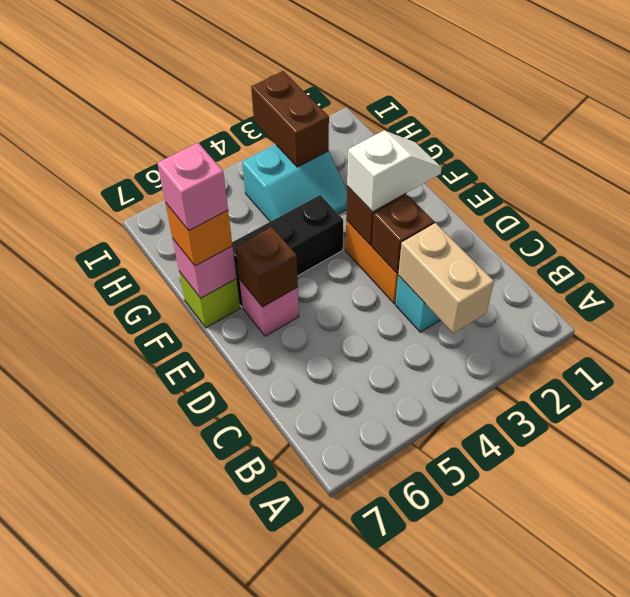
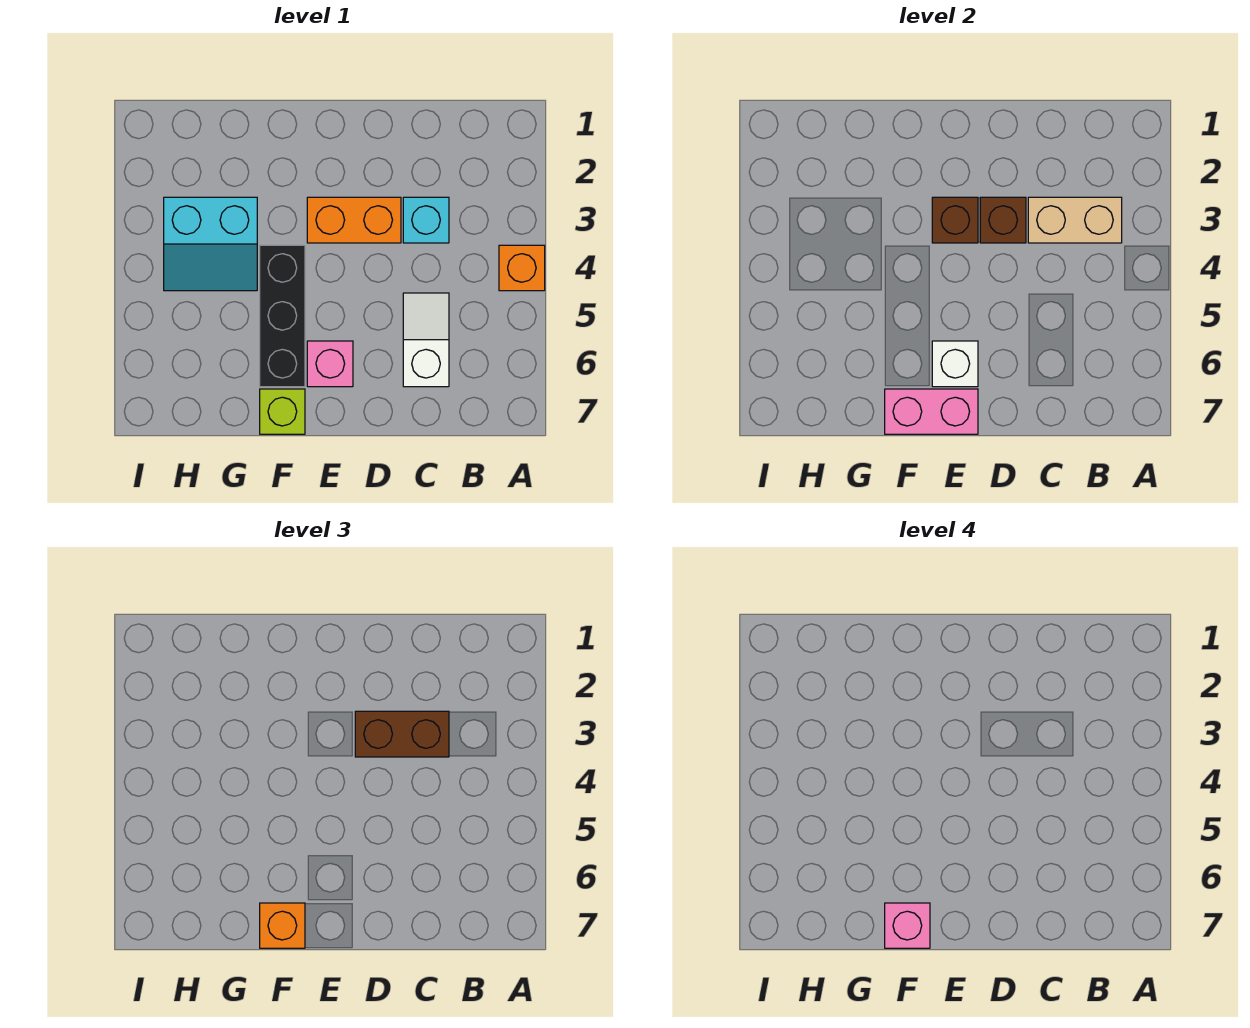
none -> orange 1x1 brick [499,245,545,291]
white 1x2 slope [347,131,442,212] -> white 1x2 slope moved to [403,293,449,387]
brown 1x1 brick [236,227,298,307] -> white 1x1 brick [932,341,978,387]
pink 1x1 brick [173,239,236,298] -> pink 1x2 brick [885,389,978,434]
cyan 2x2 slope [242,145,347,222] -> cyan 2x2 slope turned to [164,197,257,291]
brown 1x2 brick [251,71,329,167] -> brown 1x2 brick moved to [355,711,449,757]

